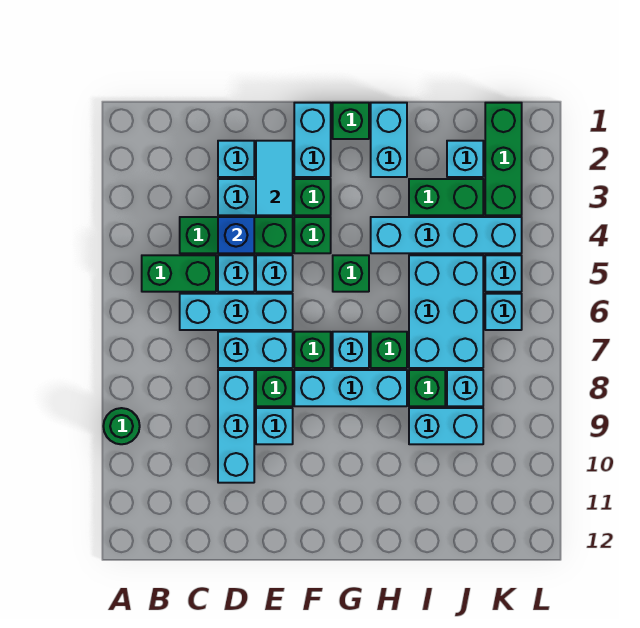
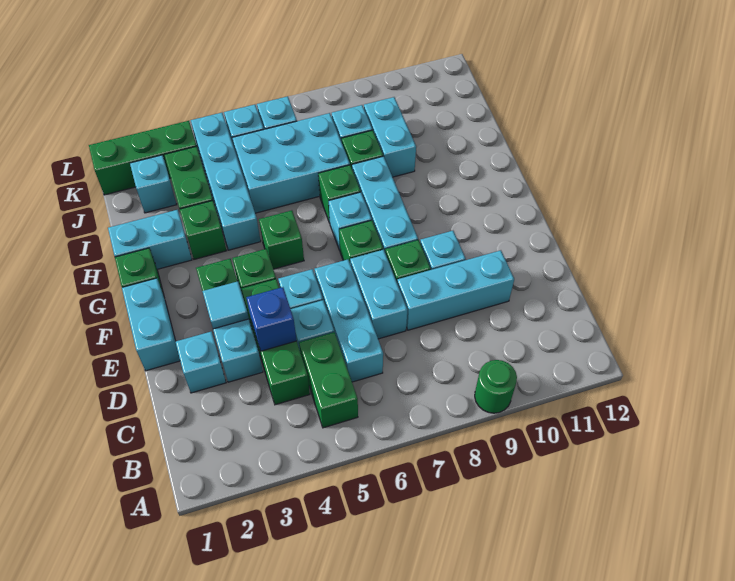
cyan 1x2 tile [256,141,293,215] -> cyan 1x1 tile [203,281,249,329]
cyan 1x2 brick [294,103,331,177] -> cyan 1x2 brick turned to [122,278,180,371]
none -> green 1x1 brick [180,201,227,259]

